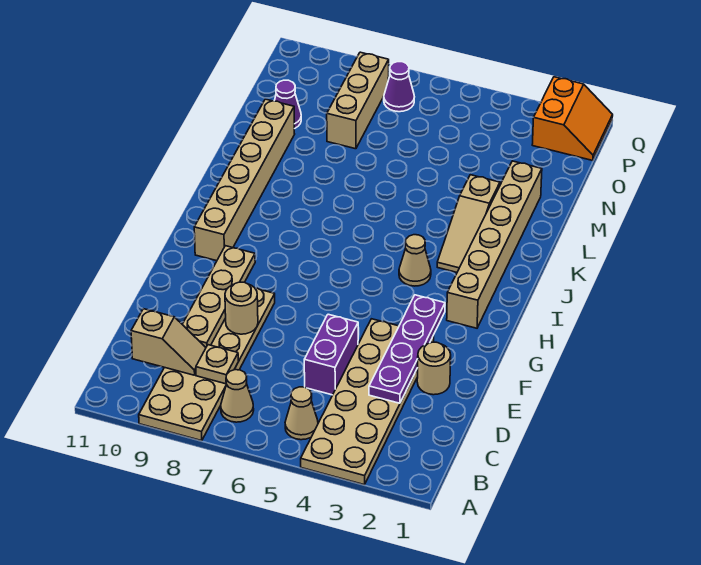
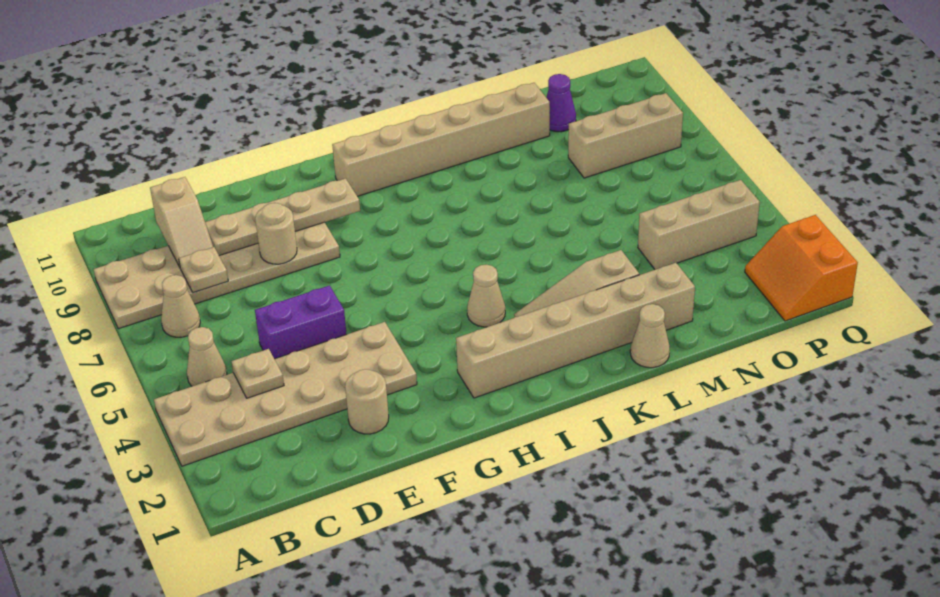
none -> tan 1x1 plate [231,349,284,398]
purple 1x4 plate [369,295,445,403] -> none
none -> tan 1x1 cone [630,304,670,368]
none -> tan 1x3 brick [638,180,760,270]
orange 2x2 slope [532,77,613,161] -> orange 2x2 slope turned to [745,215,858,321]
purple 1x1 cone [384,62,414,112] -> none

